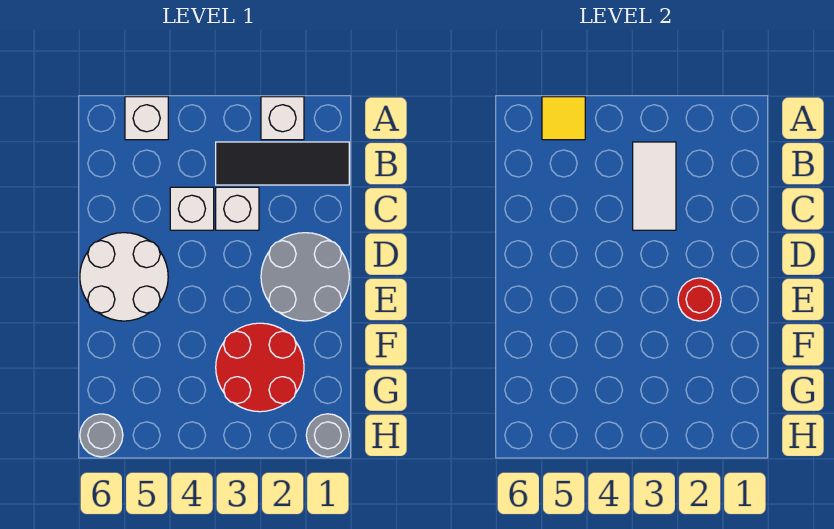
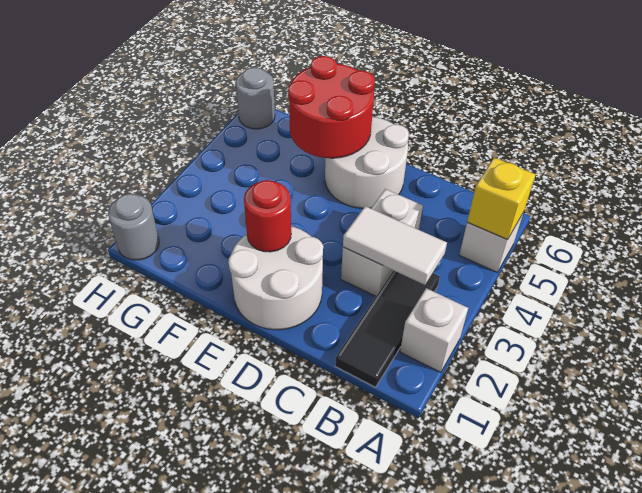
yellow 1x1 tile [542,97,585,140] -> yellow 1x1 brick [467,158,536,240]
grey 2x2 round brick [261,233,349,321] -> white 2x2 round brick [228,226,323,330]
red 2x2 round brick [216,323,304,412] -> red 2x2 round brick moved to [288,56,375,158]

